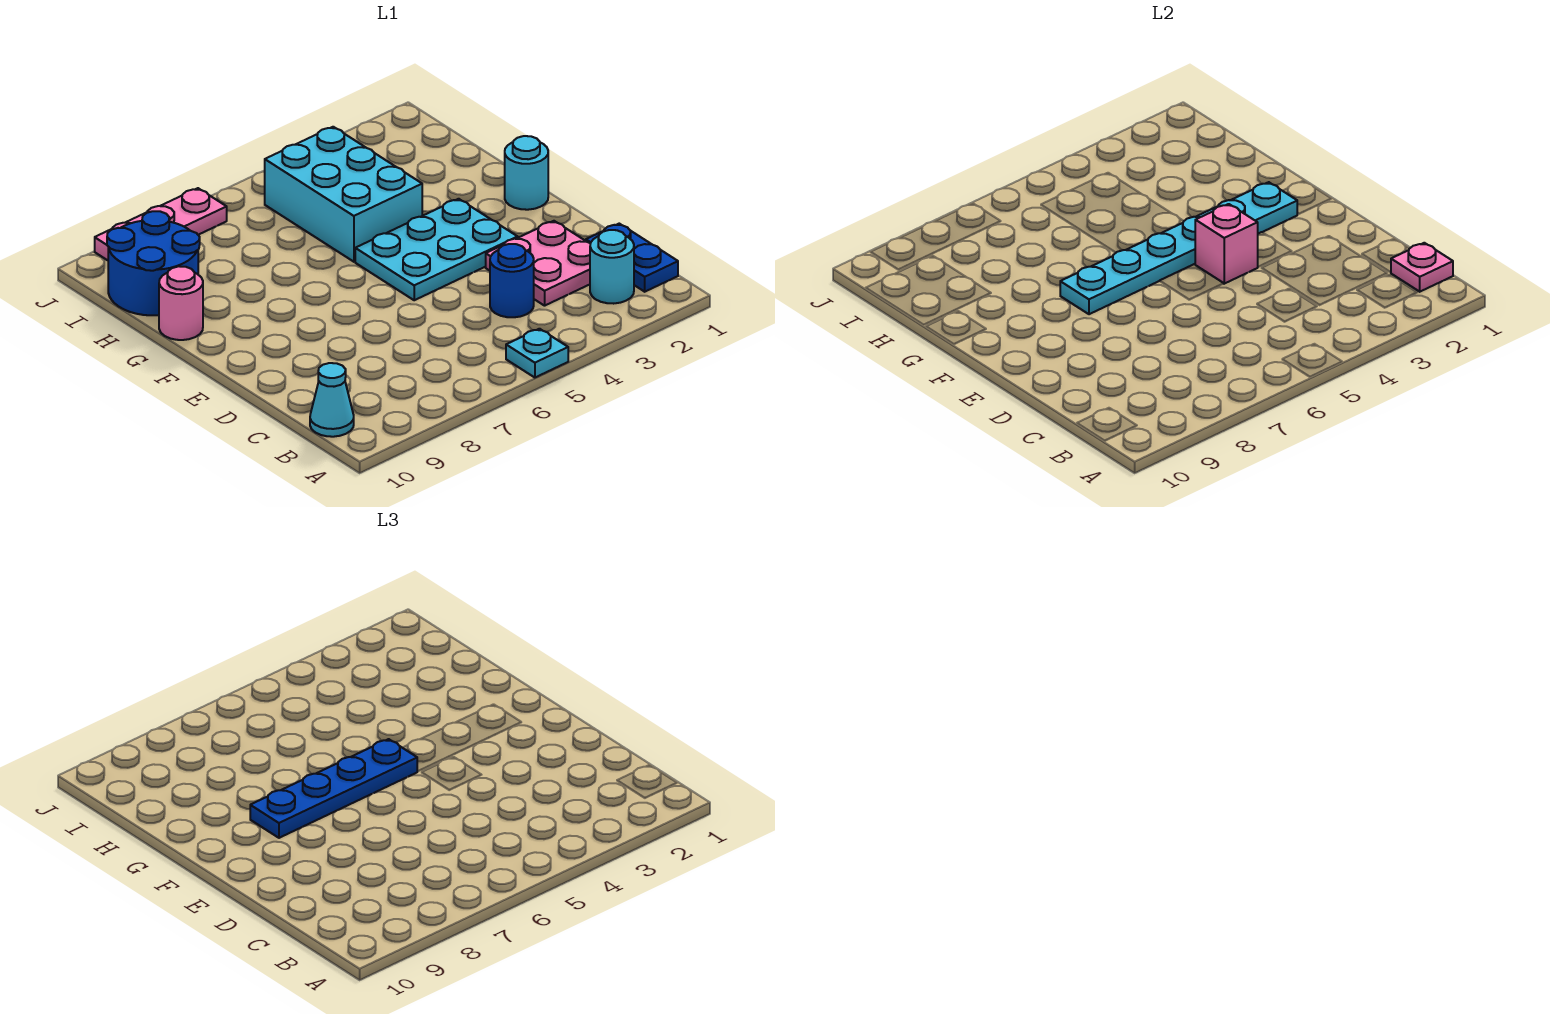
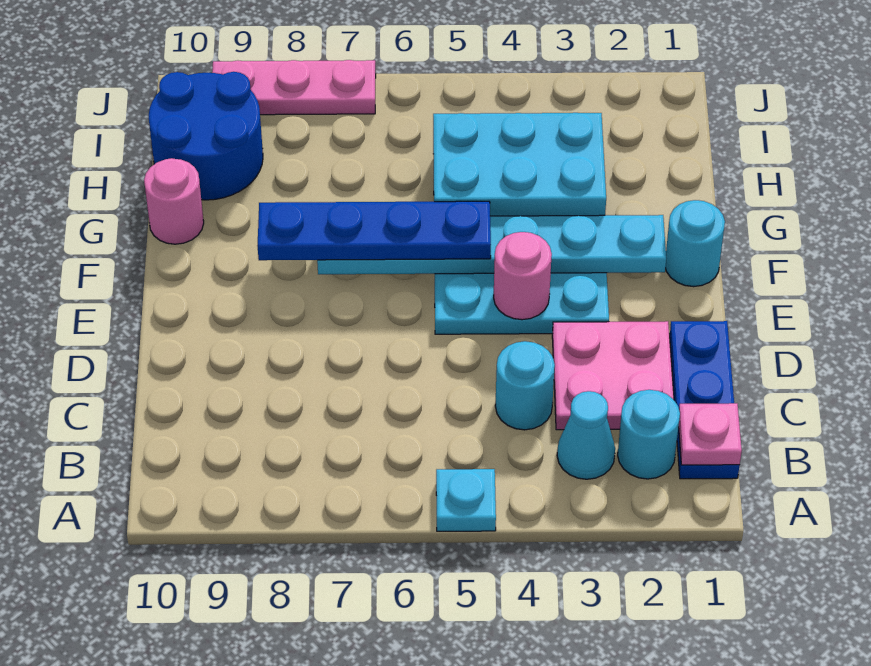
blue 1x2 plate [586,224,678,292] -> blue 1x3 plate [670,321,740,479]
cyan 1x1 cone [310,363,354,437] -> cyan 1x1 cone moved to [557,391,615,479]
blue 1x1 round brick [490,244,534,317] -> cyan 1x1 round brick [495,341,555,430]
pink 1x1 brick [1195,204,1258,284] -> pink 1x1 round brick [494,232,552,320]
cyan 2x3 brick [265,127,422,262] -> cyan 2x3 brick turned to [433,113,606,216]

